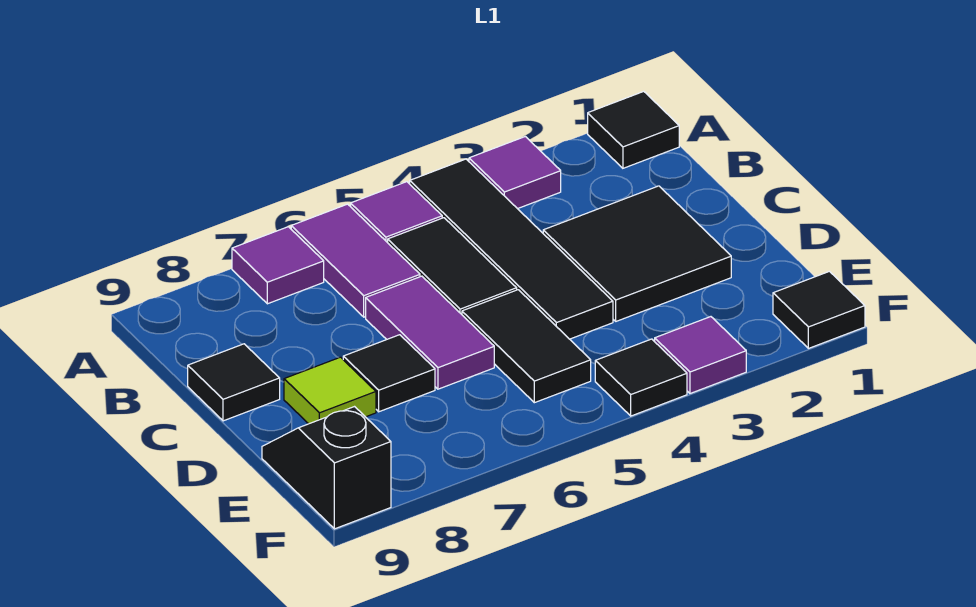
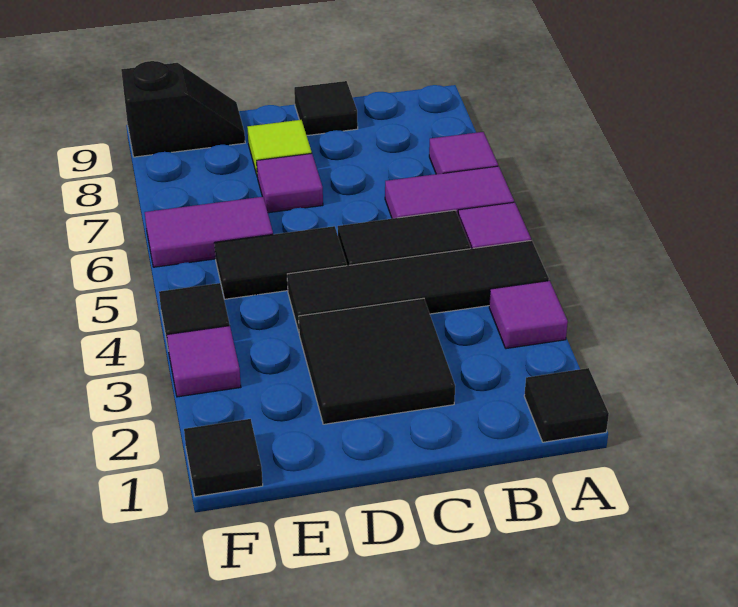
purple 1x2 tile [366,276,494,389] -> purple 1x2 tile moved to [145,197,273,267]
black 1x1 tile [343,335,435,412] -> purple 1x1 tile [257,153,323,213]

